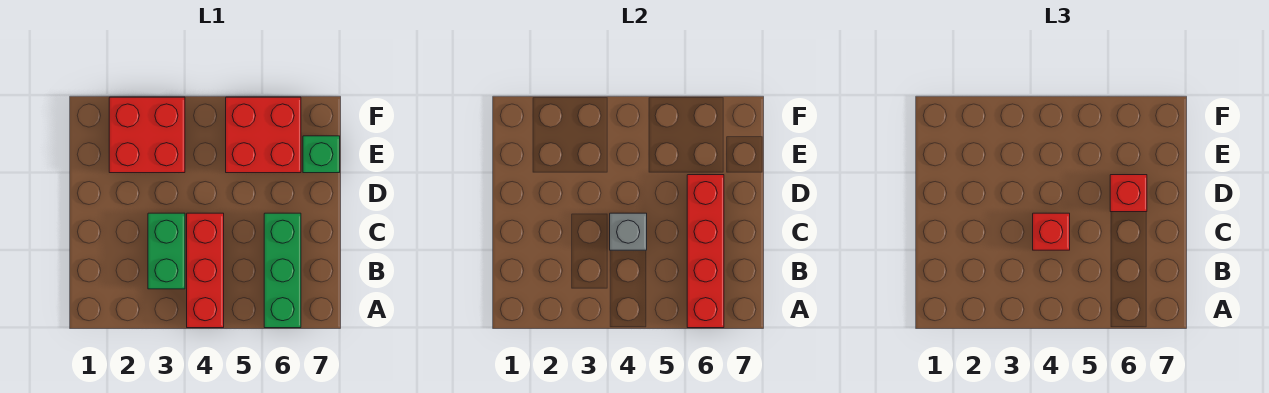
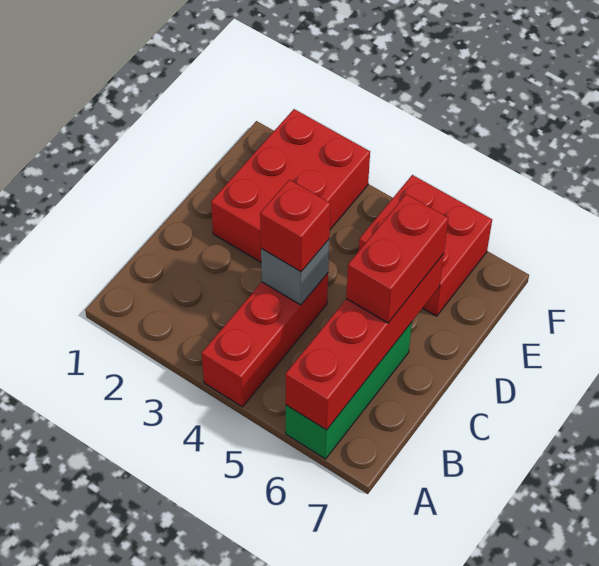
green 1x2 brick [148,213,185,289] -> none
red 1x1 brick [1110,175,1147,212] -> red 1x2 brick [346,194,448,323]
red 2x2 brick [109,97,185,173] -> red 2x3 brick [211,109,370,262]
green 1x1 brick [303,136,340,173] -> none

